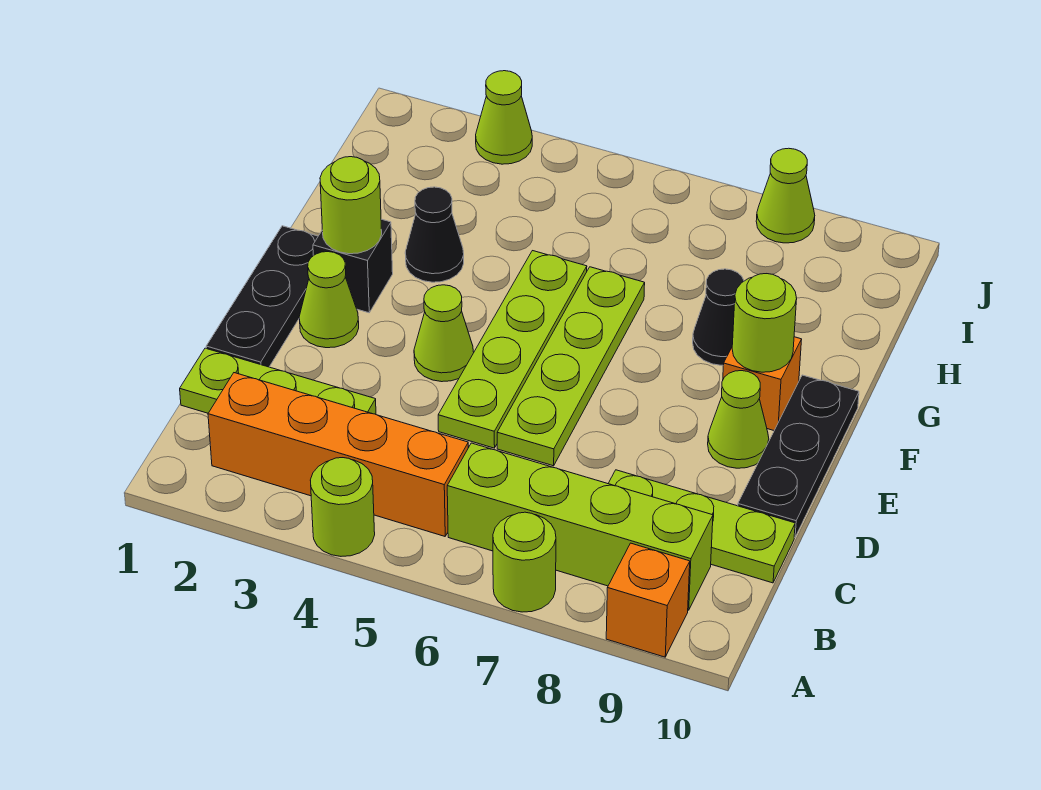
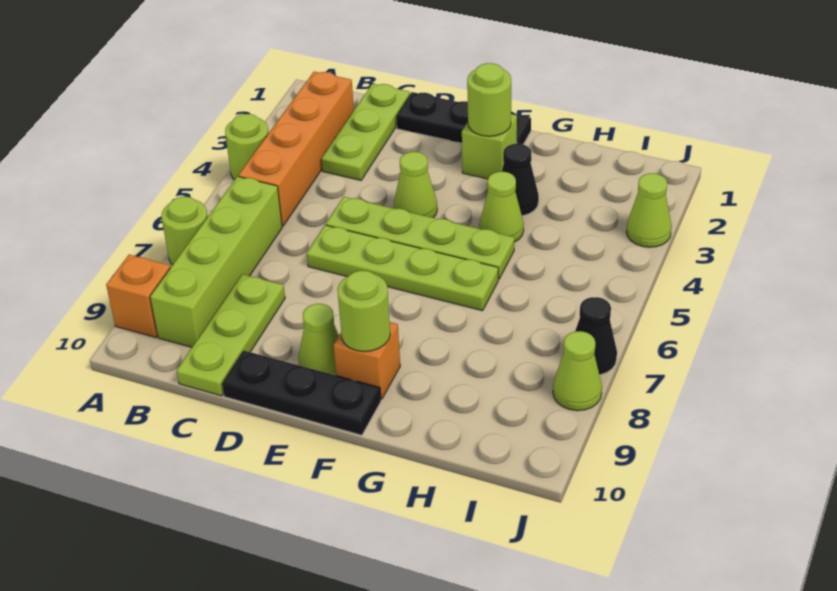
lime 1x1 cone [299,252,359,348] -> lime 1x1 cone moved to [479,172,524,242]
black 1x1 brick [313,219,393,313] -> lime 1x1 brick [462,114,517,179]
black 1x1 cone [693,269,744,365] -> black 1x1 cone moved to [575,297,617,375]

